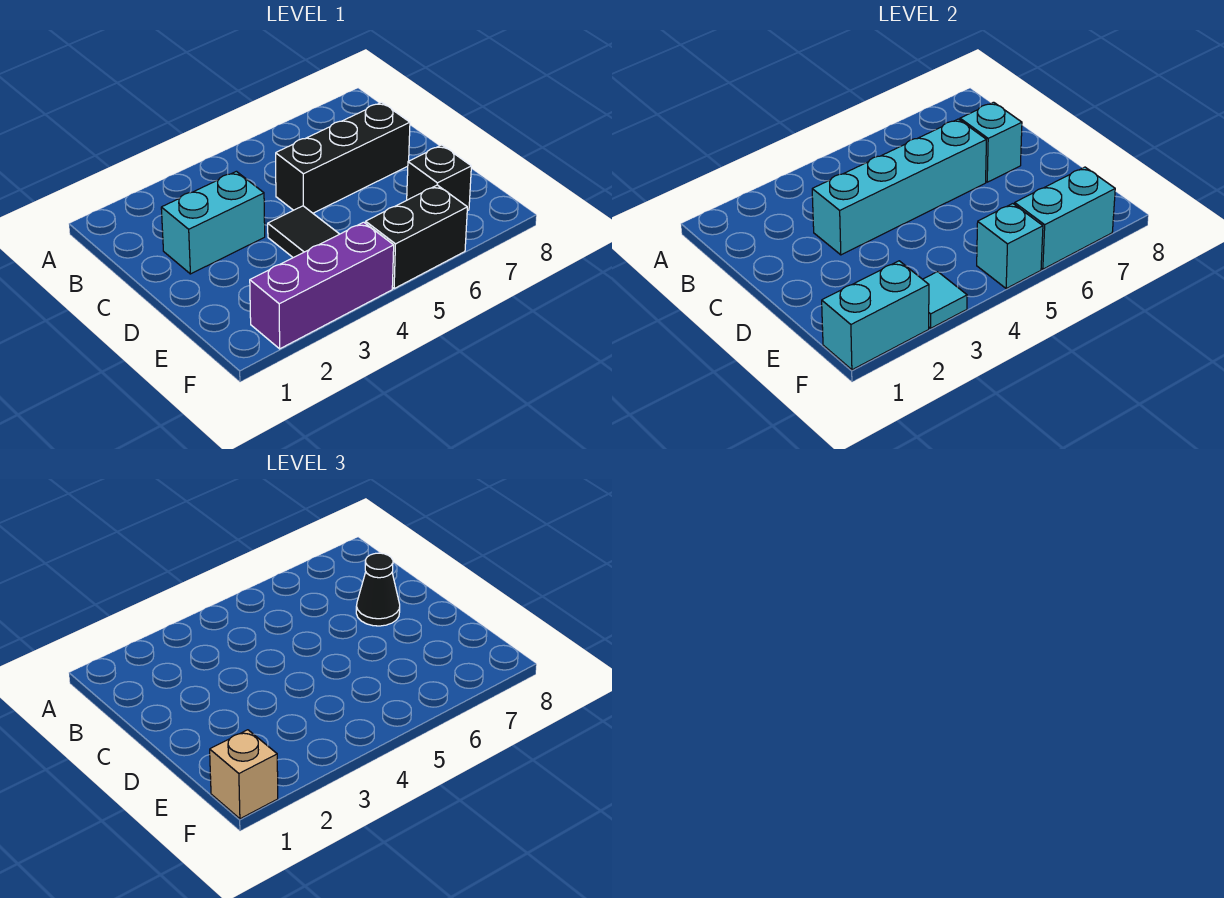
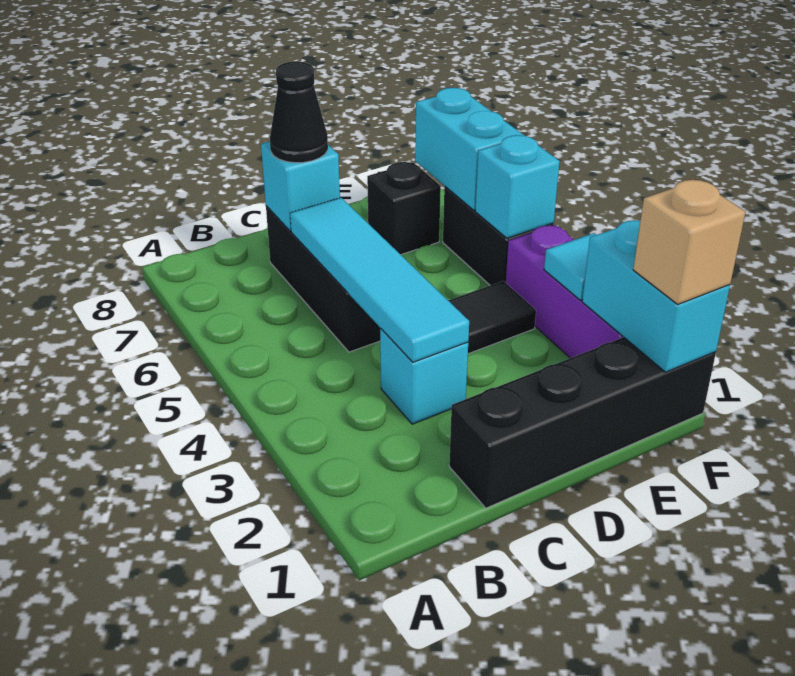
none -> black 1x4 brick [449,337,716,508]
cyan 1x2 brick [161,171,265,274] -> cyan 1x1 brick [380,329,468,424]
cyan 1x4 brick [812,119,986,255] -> cyan 1x4 tile [290,198,469,362]

